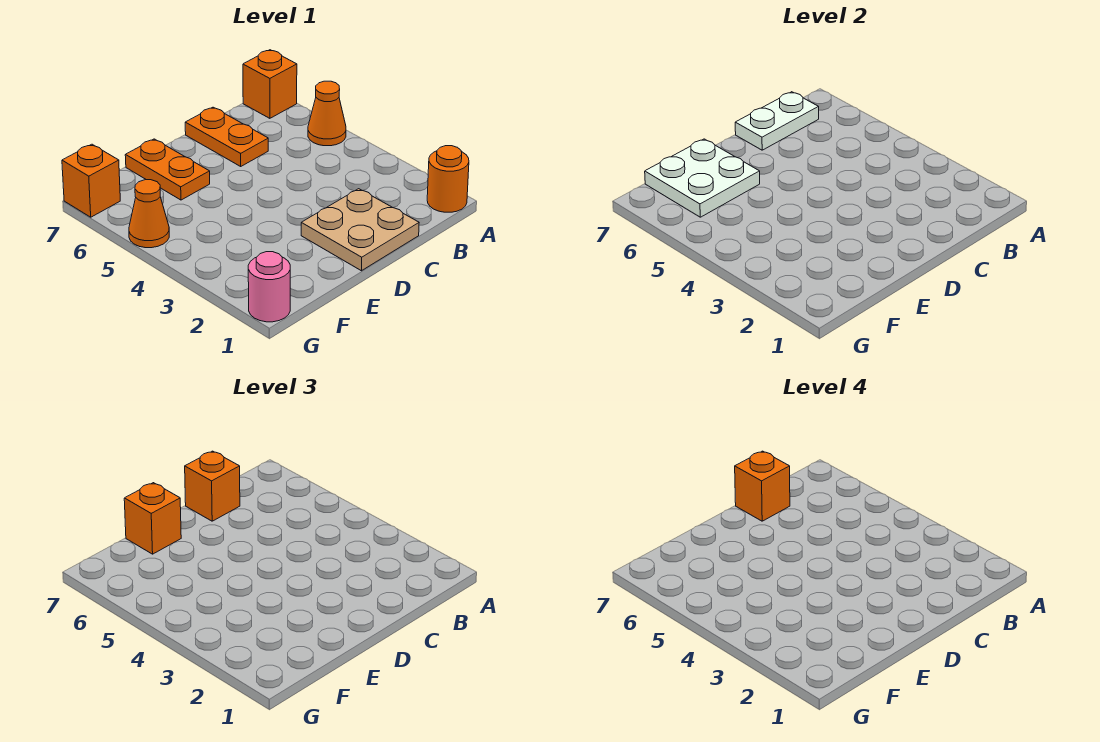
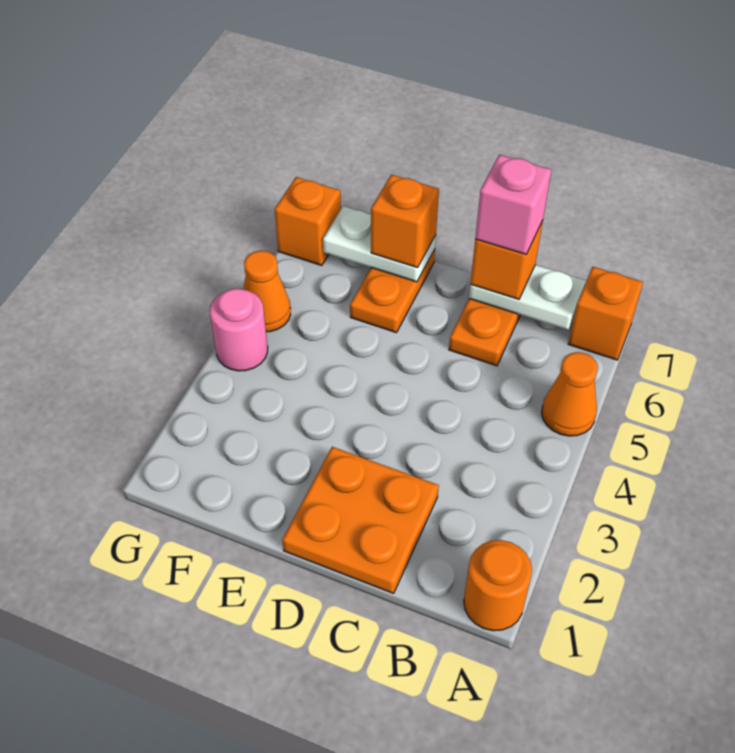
tan 2x2 plate [301,189,419,271] -> orange 2x2 plate [282,447,439,593]
orange 1x1 brick [735,451,790,521] -> pink 1x1 brick [475,155,551,254]
white 2x2 plate [645,139,760,217] -> white 1x2 plate [323,206,436,282]
pink 1x1 round brick [248,252,290,322] -> pink 1x1 round brick moved to [210,289,268,371]

